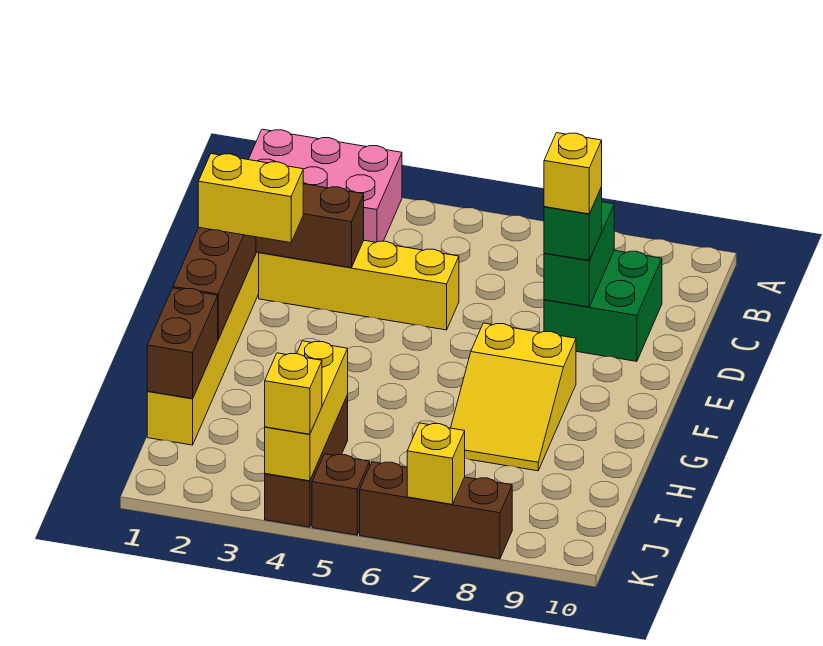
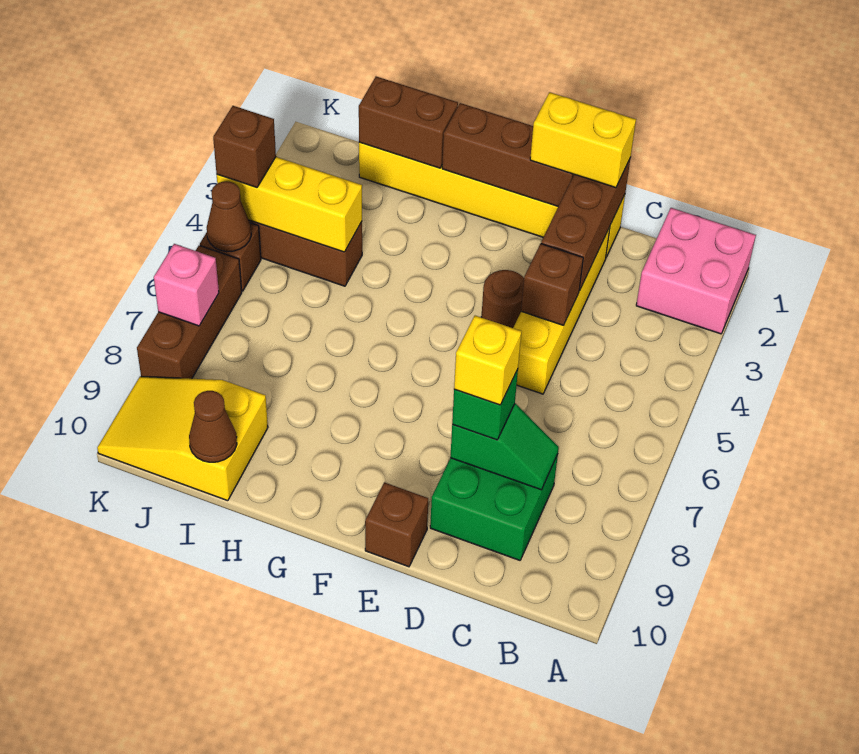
pink 2x3 brick [248,129,402,242] -> pink 2x2 brick [636,208,756,334]
green 1x2 brick [544,202,614,307] -> green 1x2 slope [450,404,559,490]
none -> brown 1x1 brick [521,244,583,325]
yellow 1x2 brick [198,154,303,243] -> yellow 1x2 brick turned to [530,92,636,188]
none -> brown 1x1 round brick [481,270,524,328]
none -> brown 1x1 brick [365,482,428,567]
yellow 2x3 slope [451,323,576,471] -> yellow 2x3 slope moved to [97,376,268,501]
none -> brown 1x1 cone [189,391,237,462]
yellow 1x1 brick [265,353,322,434] -> brown 1x1 brick [213,106,276,188]
none -> brown 1x1 cone [207,181,251,252]
yellow 1x1 brick [407,423,465,504] -> pink 1x1 brick [154,244,219,326]

